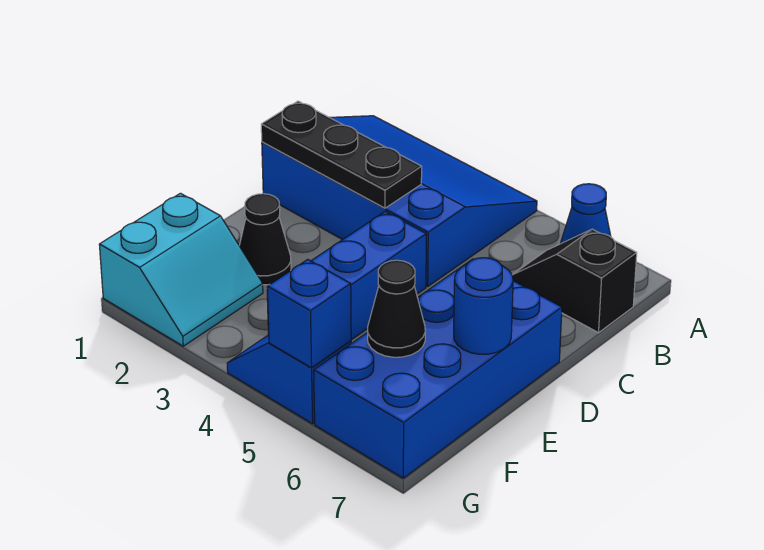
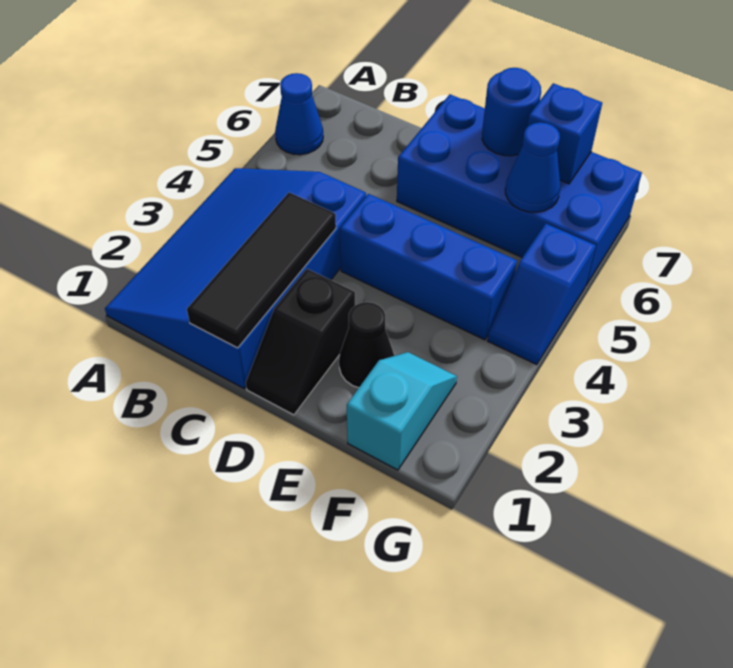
black 1x2 slope [512,229,637,333] -> black 1x2 slope moved to [246,269,355,415]
black 1x3 plate [261,101,422,208] -> black 1x3 tile [187,192,336,348]
cyan 2x2 slope [99,193,263,346] -> cyan 1x2 slope [347,352,457,470]
black 1x1 cone [368,260,425,357] -> blue 1x1 cone [505,122,560,212]
blue 1x1 brick [267,259,351,368] -> blue 1x1 brick moved to [527,83,602,184]

